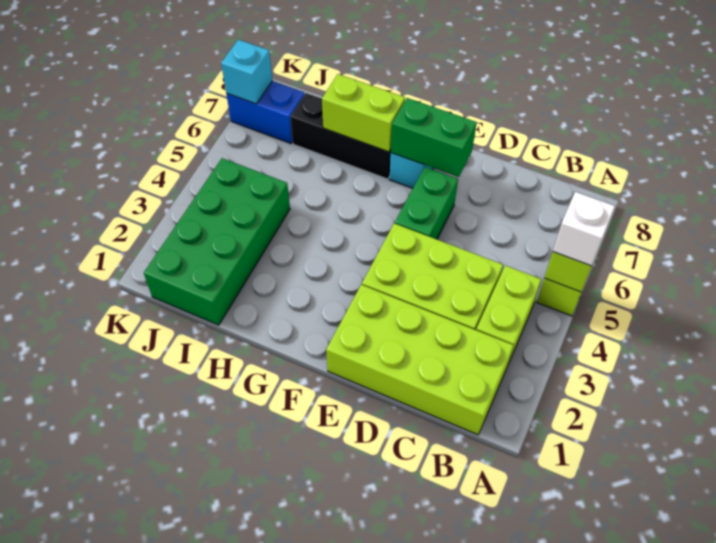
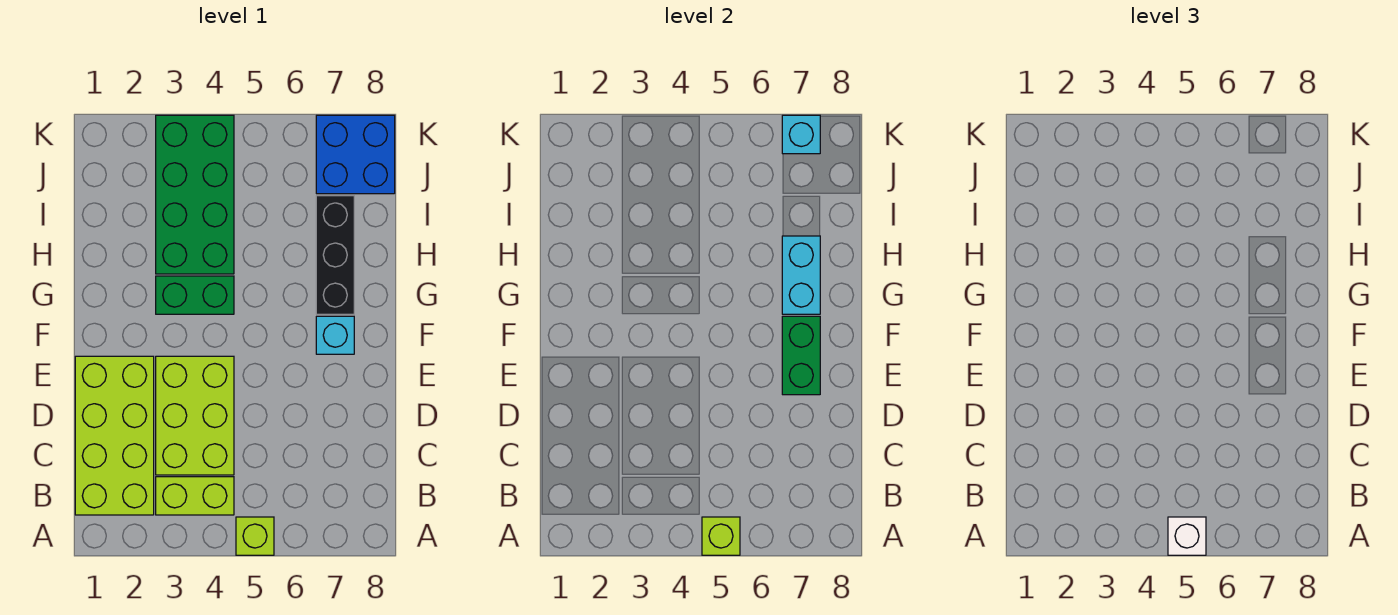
green 1x2 brick [395,167,458,239] -> green 1x2 brick moved to [156,276,234,314]
lime 1x2 brick [322,74,405,152] -> cyan 1x2 brick [782,236,820,314]
green 2x4 brick [144,158,290,325] -> green 2x4 brick turned to [156,115,234,274]
blue 1x2 brick [226,81,305,143] -> blue 2x2 brick [316,115,395,194]

